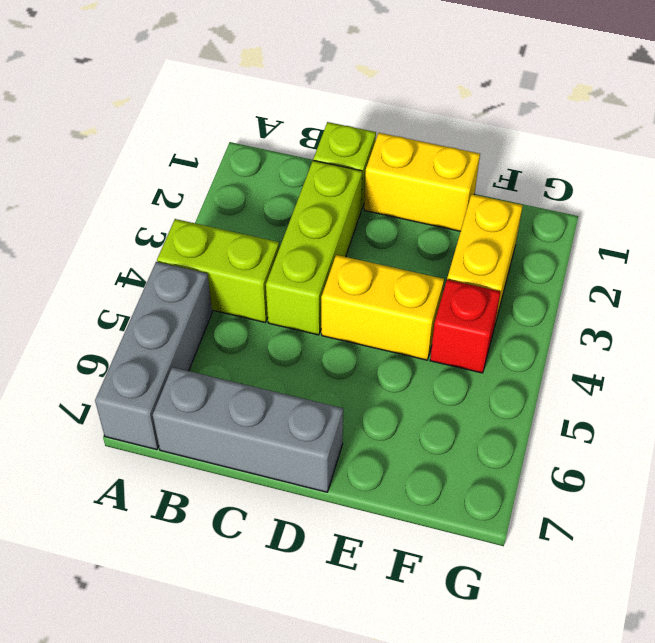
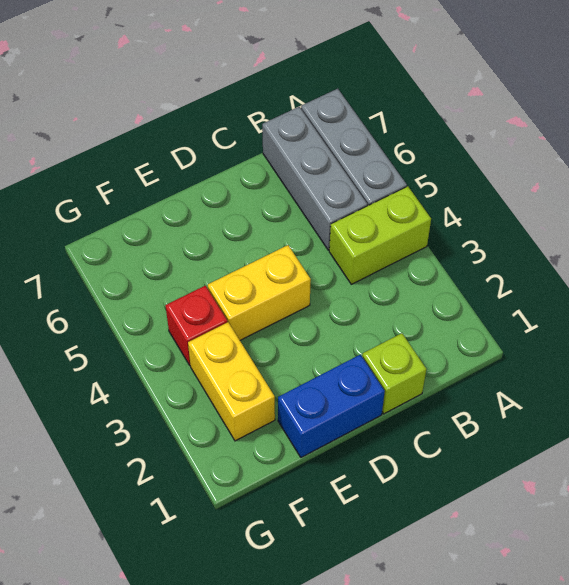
grey 1x3 brick [153,367,343,492] -> grey 1x3 brick turned to [262,107,367,250]
lime 1x3 brick [266,161,362,335] -> none
yellow 1x2 brick [364,133,480,231] -> blue 1x2 brick [278,355,385,457]

